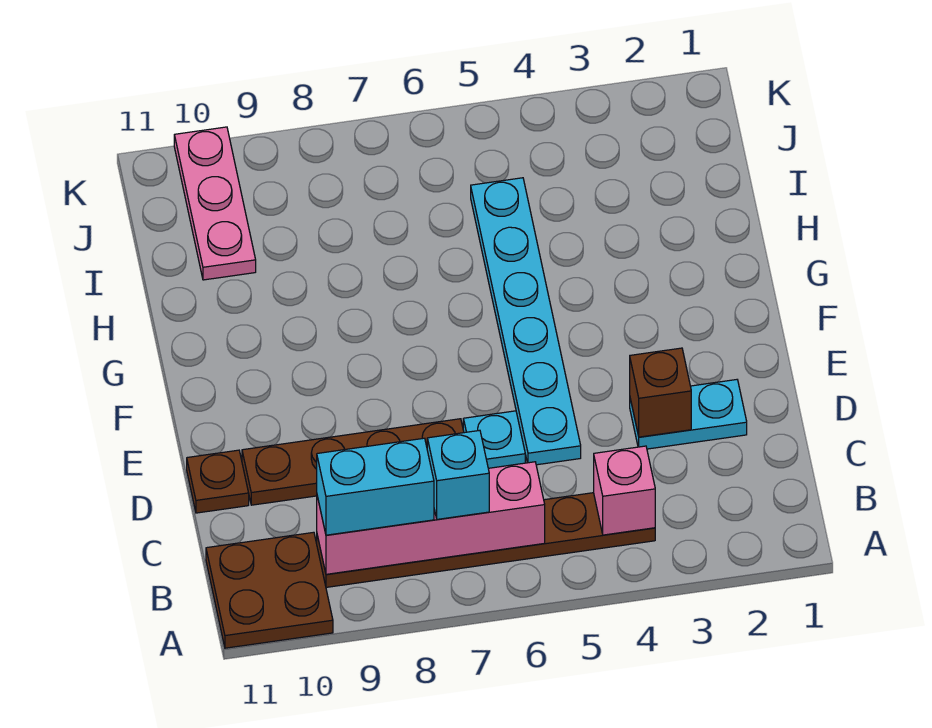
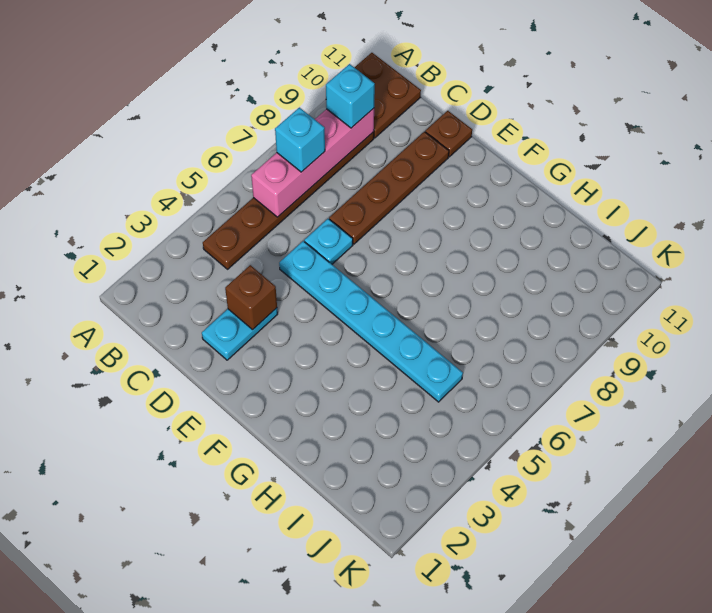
pink 1x1 brick [594,446,655,535] -> none
cyan 1x2 brick [317,438,434,535] -> cyan 1x1 brick [326,64,375,128]
pink 1x3 plate [174,127,256,280] -> none

